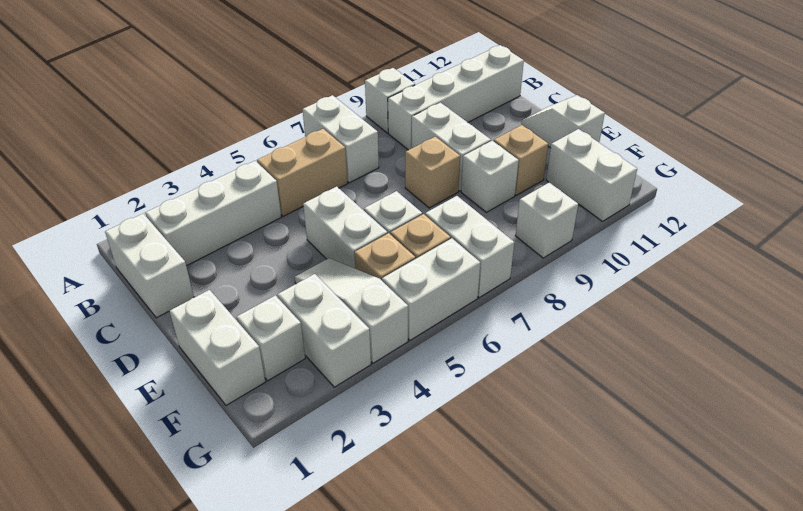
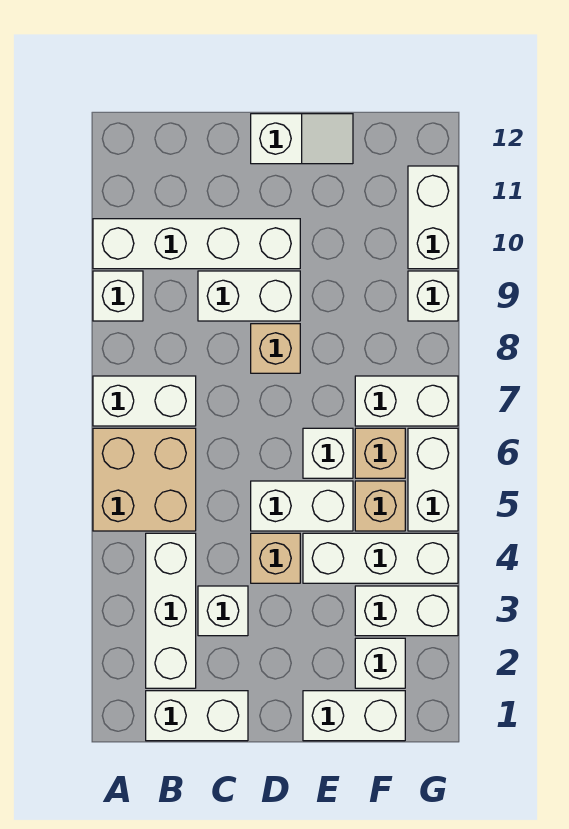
tan 1x2 brick [257,129,348,216] -> tan 2x2 brick [93,428,196,531]
white 1x4 brick [388,45,524,150] -> white 1x4 brick turned to [93,219,300,269]
white 1x2 slope [521,95,605,148] -> white 1x2 slope turned to [251,114,353,164]
white 1x3 slope [295,258,408,363] -> white 1x3 brick [303,533,458,583]
white 1x1 brick [461,141,519,212] -> white 1x1 brick moved to [198,586,248,636]
tan 1x1 brick [494,125,548,195] -> tan 1x1 brick moved to [251,533,300,583]
white 1x2 brick [546,129,637,221] -> white 1x2 brick turned to [408,166,458,269]

